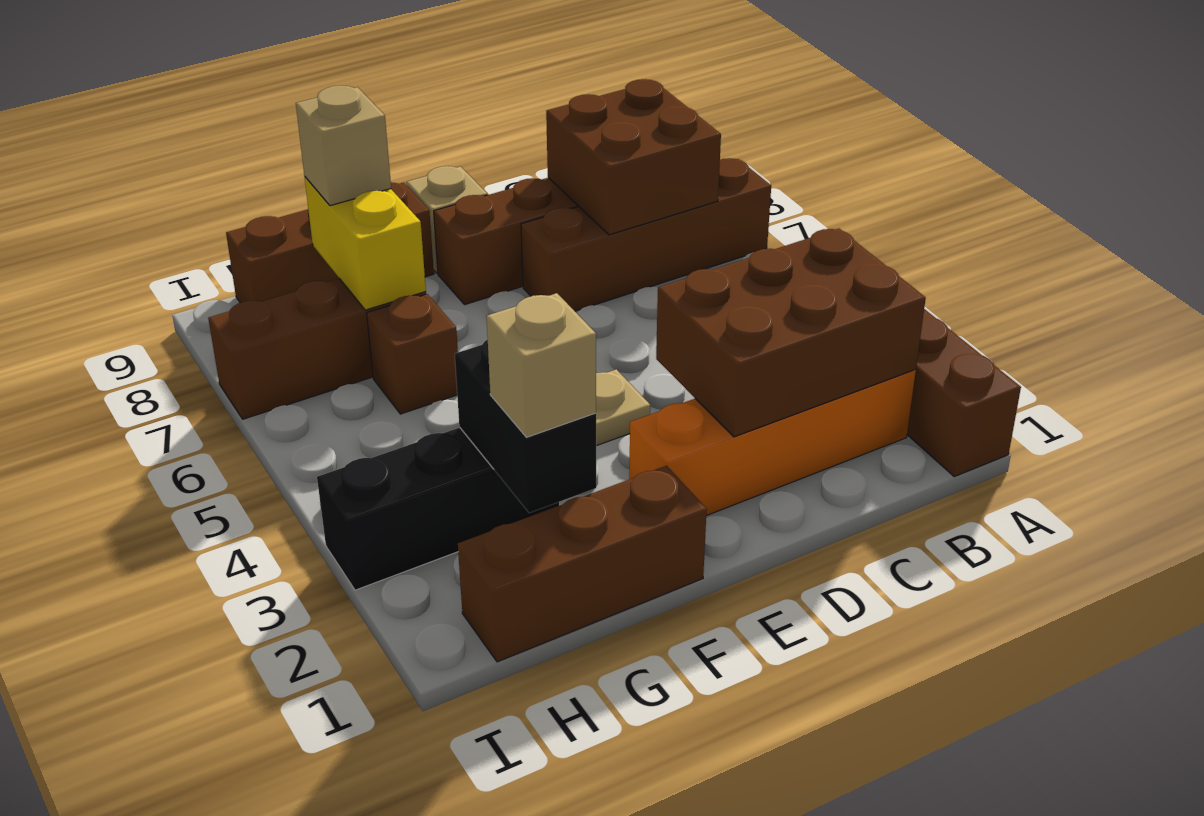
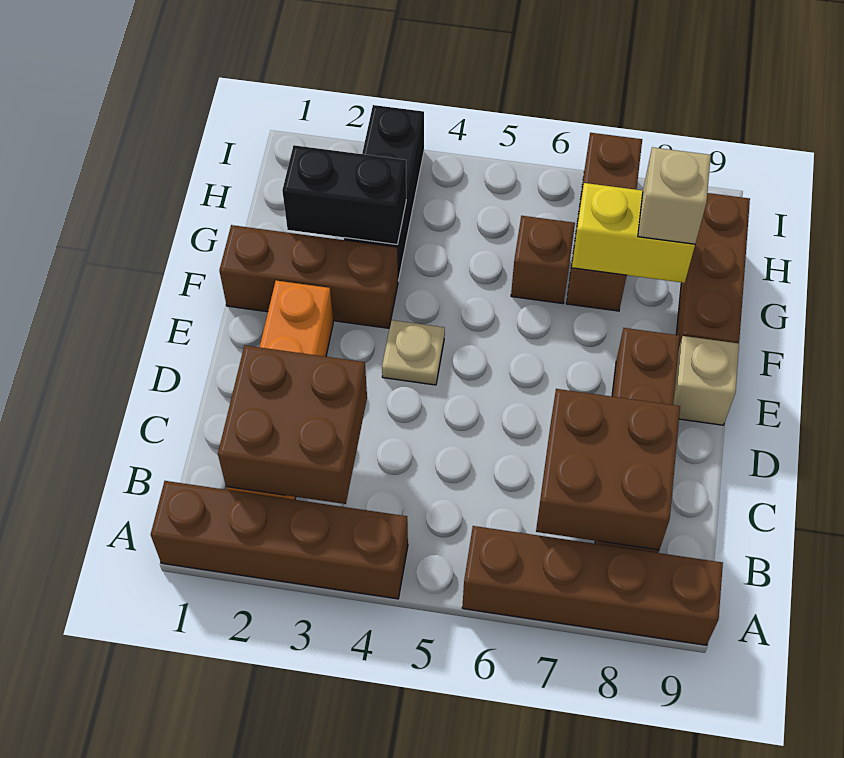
brown 1x4 brick [521,158,771,311] -> brown 1x4 brick turned to [462,526,723,645]
brown 2x3 brick [656,228,926,437] -> brown 2x2 brick [218,345,367,504]
brown 1x3 brick [458,466,707,662] -> brown 1x3 brick turned to [219,225,398,328]
tan 1x1 brick [486,293,596,437] -> none

